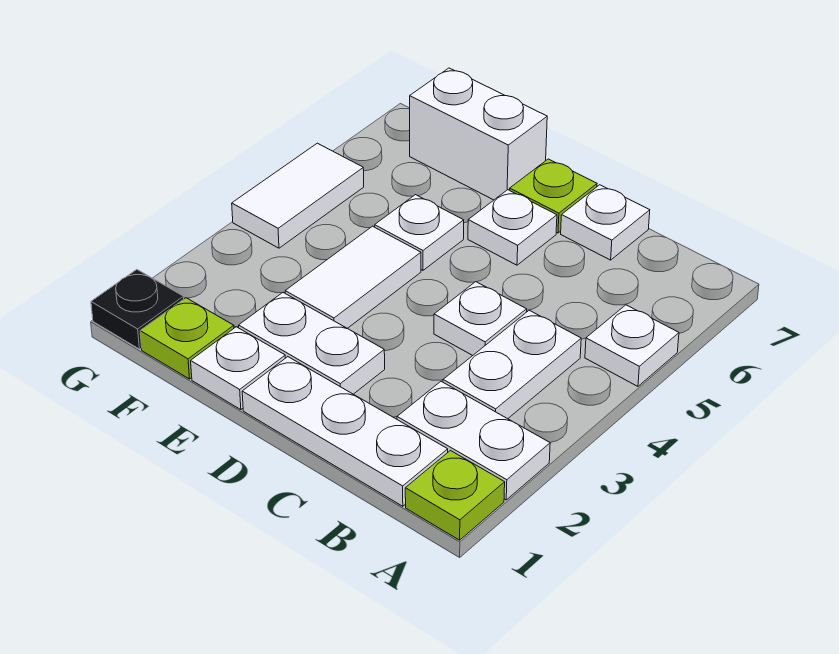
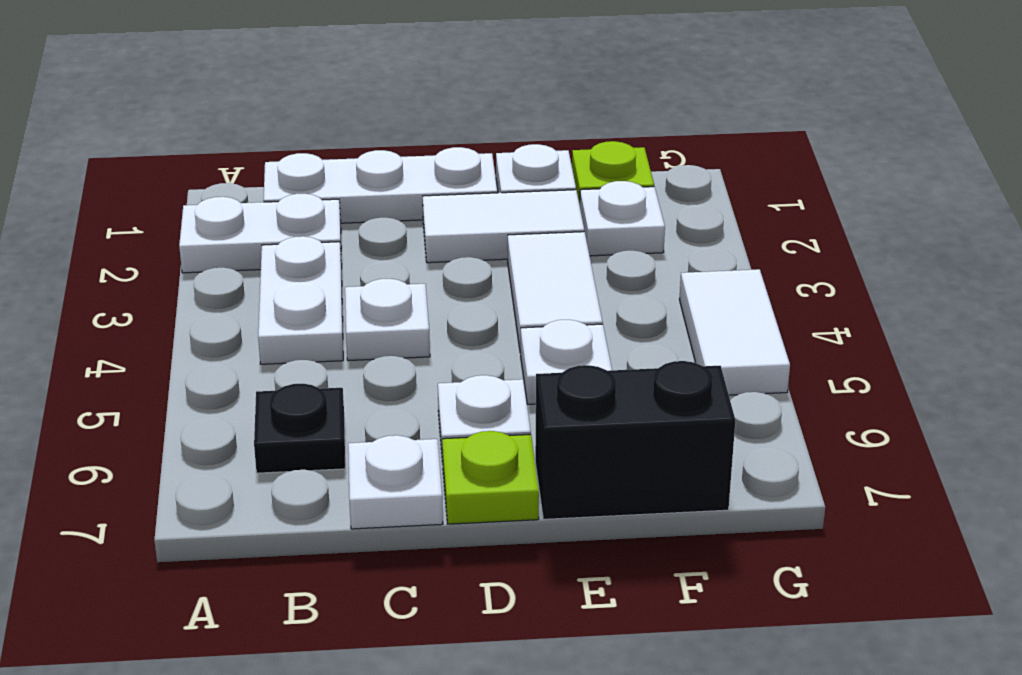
lime 1x1 plate [405,451,505,540] -> none
white 1x1 plate [585,305,679,386] -> white 1x1 plate moved to [580,181,665,256]
white 1x2 plate [239,293,385,394] -> white 1x2 tile [423,190,584,263]
white 1x2 brick [410,68,547,200] -> black 1x2 brick [535,361,735,519]
black 1x1 plate [91,270,184,349] -> black 1x1 plate moved to [254,384,345,473]

